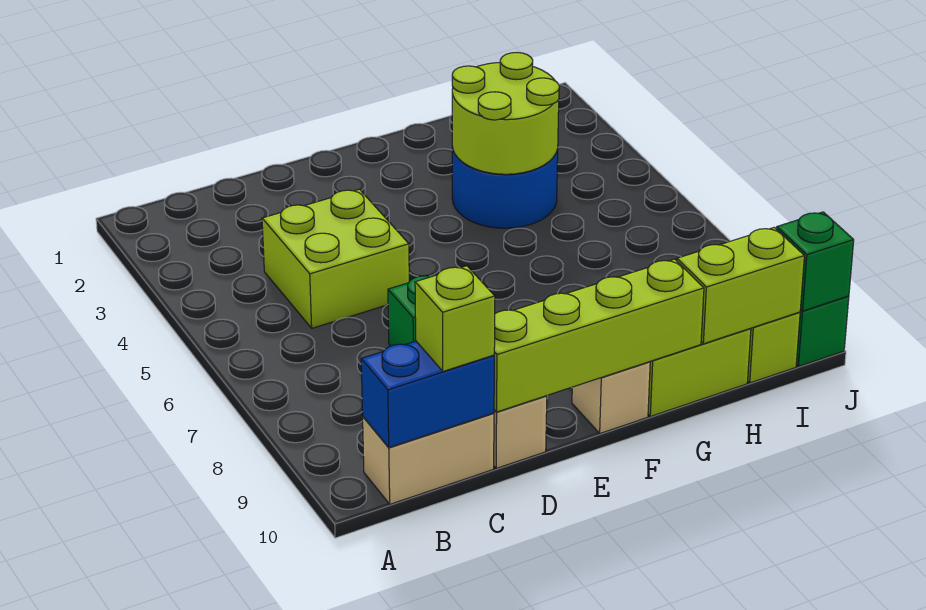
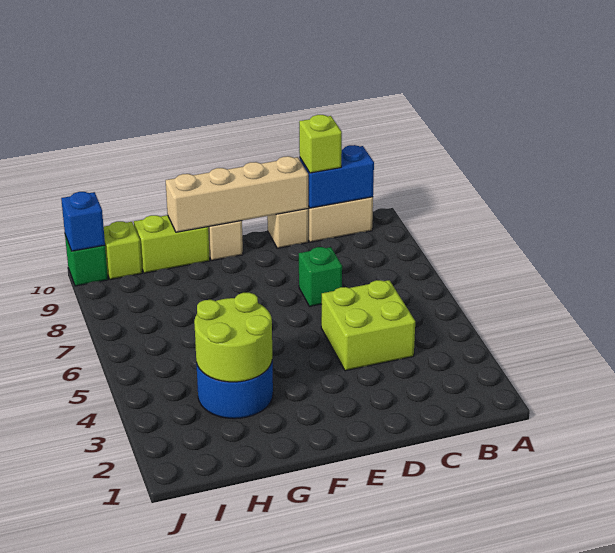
lime 1x4 brick [494,259,704,412] -> tan 1x4 brick [166,156,309,232]
lime 1x2 brick [677,227,804,344] -> none
green 1x1 brick [777,212,854,311] -> blue 1x1 brick [61,192,105,251]

